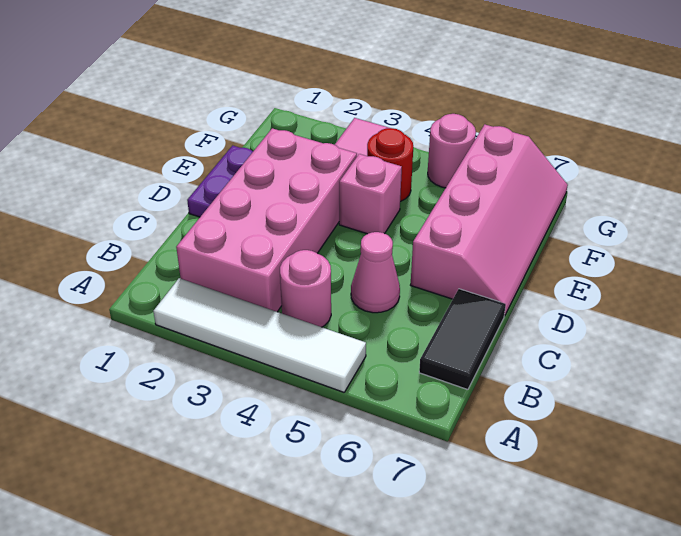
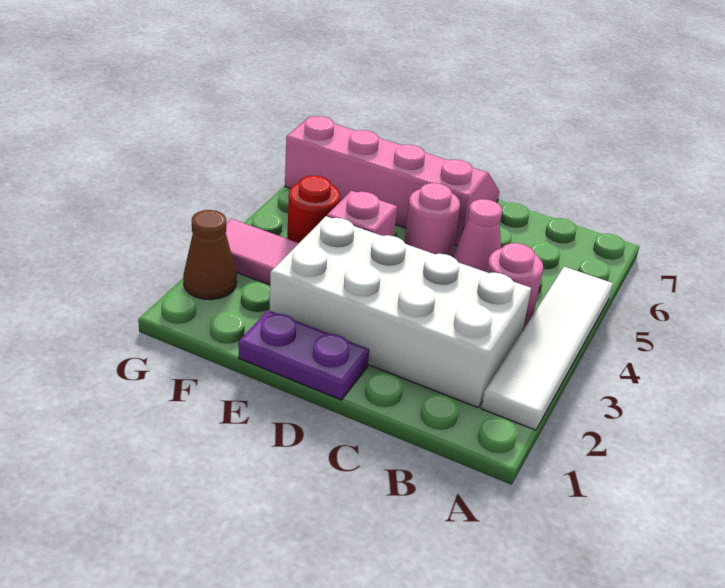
pink 2x4 brick [176,128,357,312] -> white 2x4 brick [270,216,531,408]
black 1x2 tile [419,289,506,390] -> none
none -> brown 1x1 cone [183,210,237,300]
pink 1x1 round brick [428,114,476,188] -> pink 1x1 round brick moved to [404,183,460,257]

